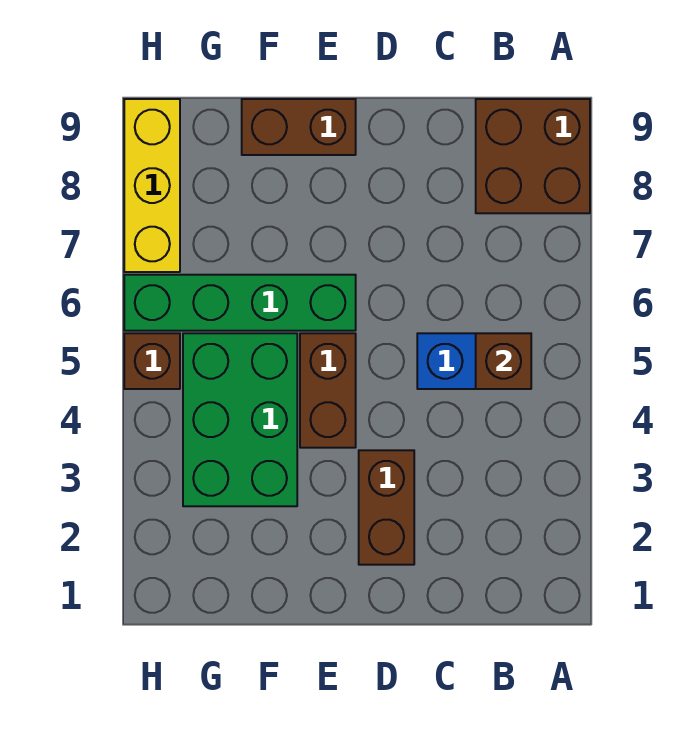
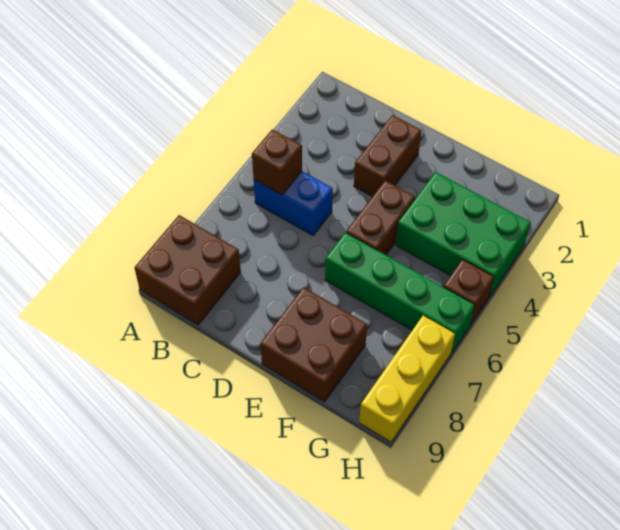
brown 1x2 brick [242,99,356,155] -> brown 2x2 brick [260,287,367,402]
green 2x3 brick [183,333,297,506] -> green 2x3 brick turned to [396,172,531,297]

